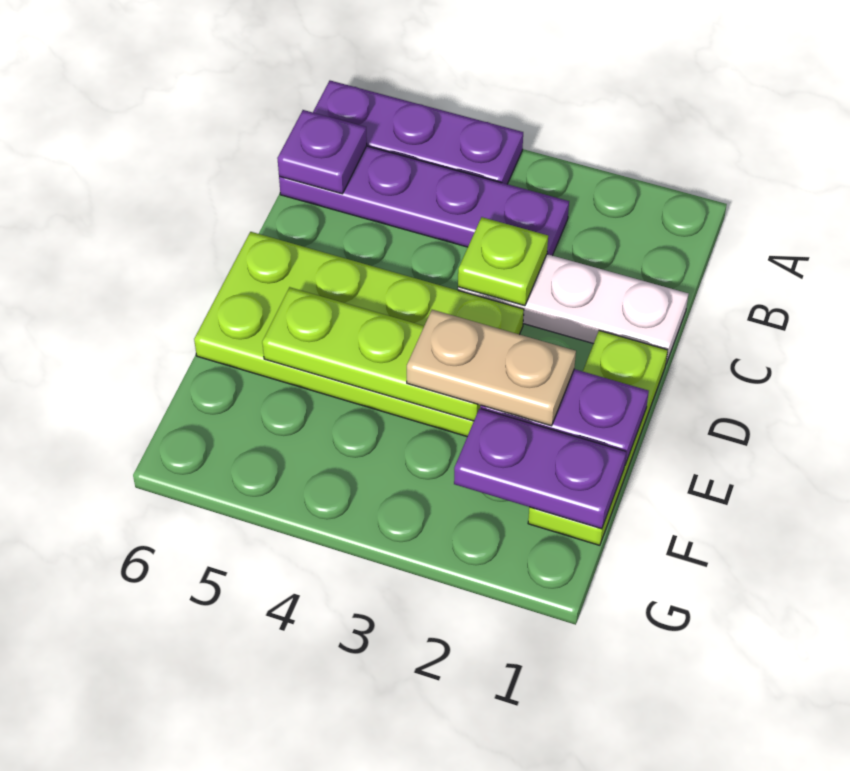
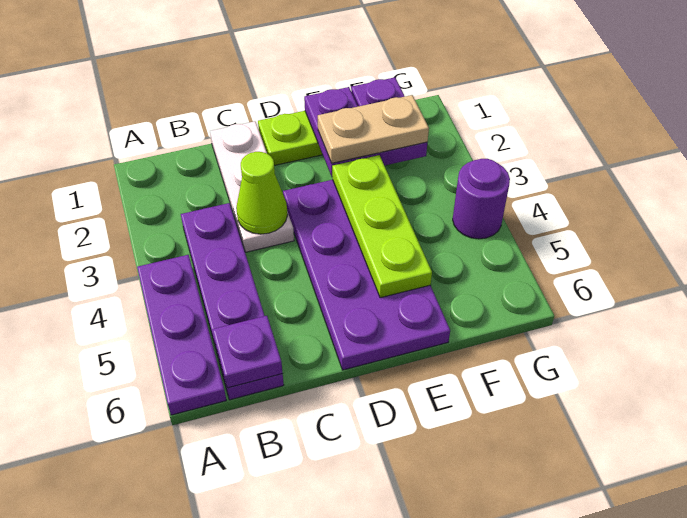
lime 1x1 plate [458,217,548,306] -> lime 1x1 cone [236,152,288,234]
lime 2x4 plate [194,232,524,436] -> purple 2x4 plate [283,180,450,370]
tan 1x2 plate [407,310,576,426] -> tan 1x2 plate turned to [318,95,429,163]
none -> purple 1x1 round brick [453,159,510,239]

